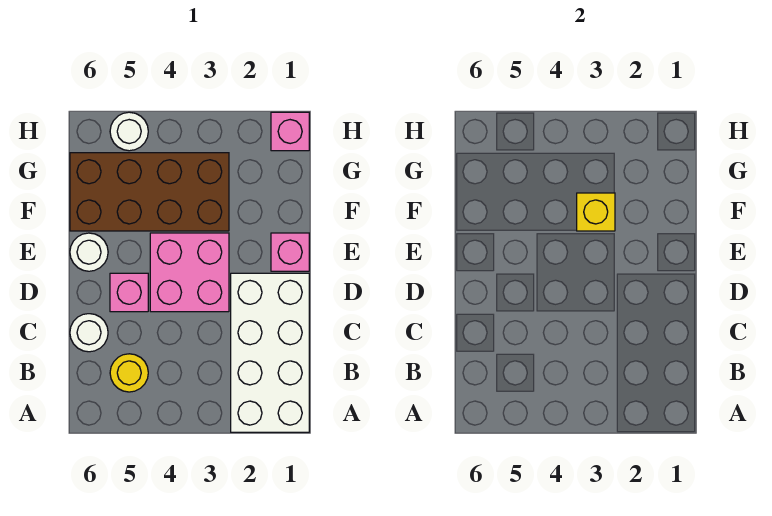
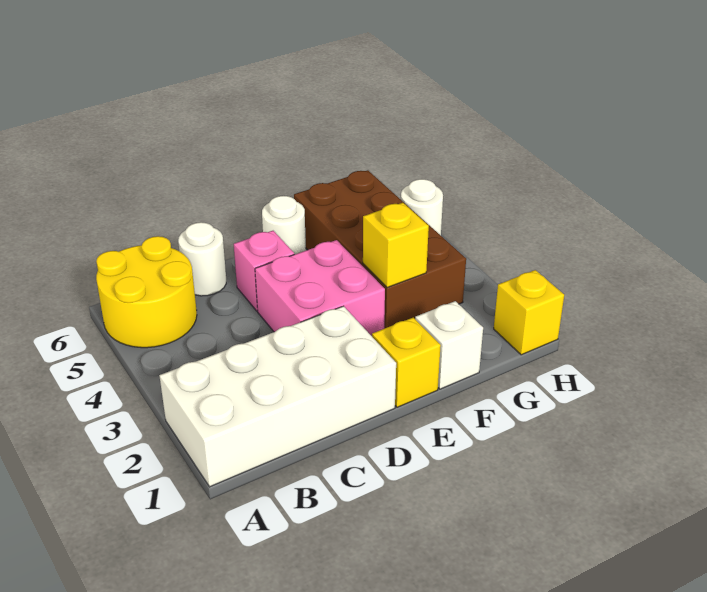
yellow 1x1 round brick [110,354,148,392] -> yellow 2x2 round brick [96,236,197,348]
pink 1x1 brick [271,233,309,271] -> yellow 1x1 brick [372,318,441,407]
none -> white 1x1 brick [415,301,483,389]
pink 1x1 brick [271,112,309,151] -> yellow 1x1 brick [494,270,564,355]

